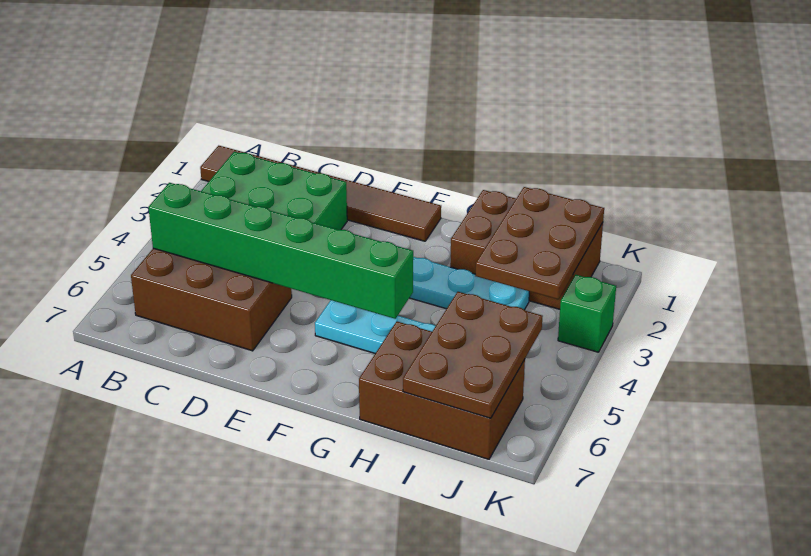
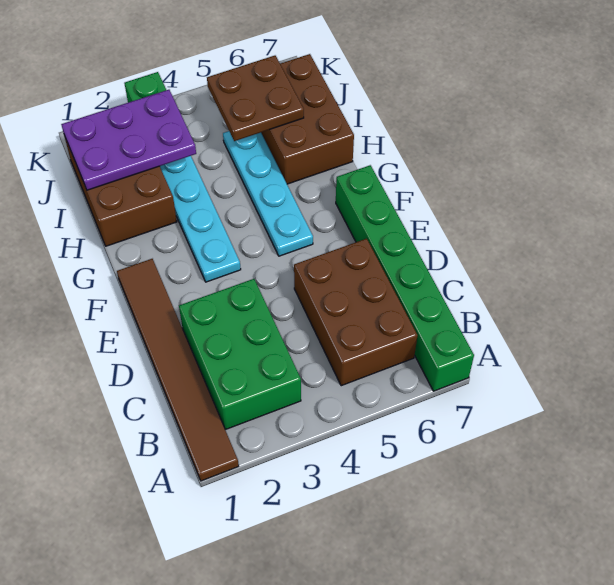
green 1x6 brick [148,183,413,319] -> green 1x6 brick moved to [336,165,474,391]
brown 2x3 plate [475,187,604,299] -> purple 2x3 plate [61,90,196,190]
brown 2x3 plate [403,292,543,418] -> brown 2x2 plate [207,56,304,141]

